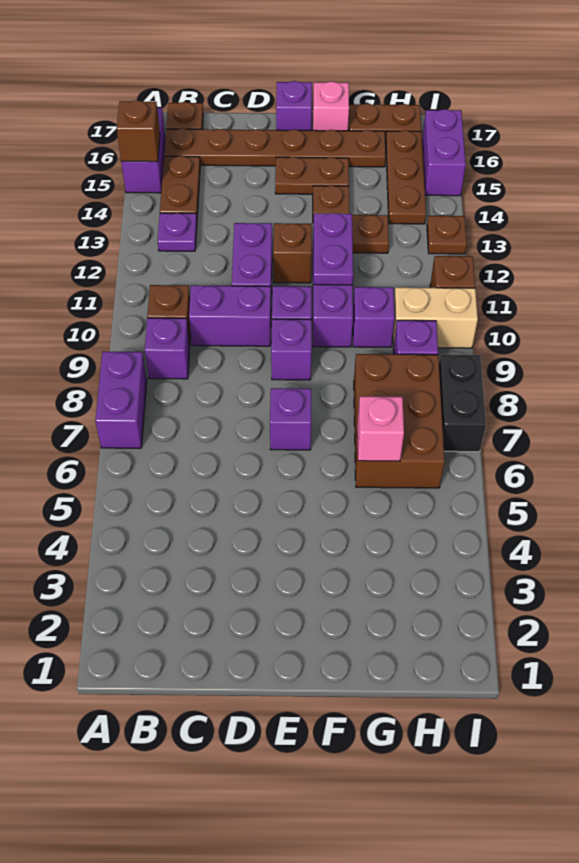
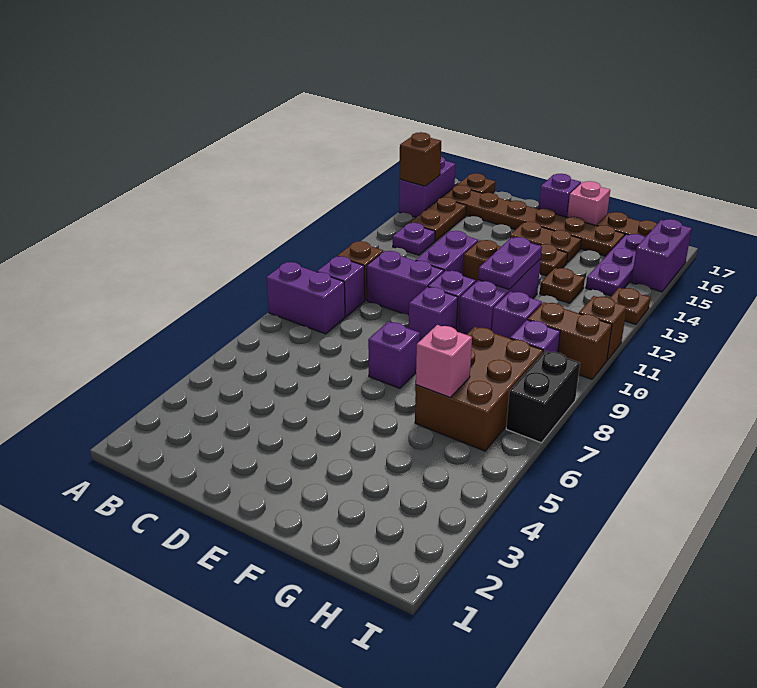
purple 1x2 brick [95,351,147,448] -> purple 1x2 brick turned to [266,262,345,334]
tan 1x2 brick [393,287,478,348] -> brown 1x2 brick [528,302,612,379]
brown 1x3 plate [386,131,426,224] -> purple 1x3 plate [586,234,645,296]

